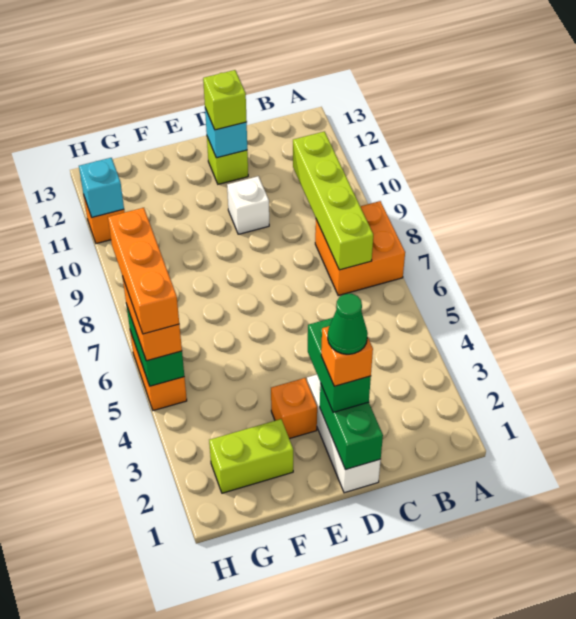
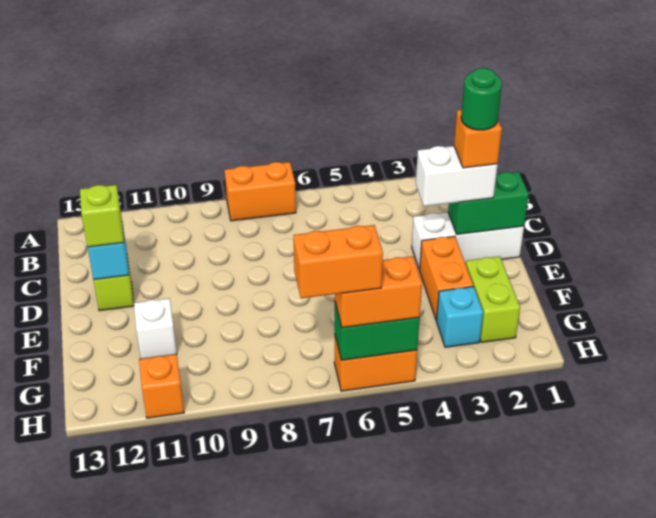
orange 2x2 brick [315,201,405,296] -> orange 1x2 brick [225,162,296,221]
lime 1x4 brick [293,132,373,270] -> none
green 1x2 brick [308,318,371,412] -> white 1x2 brick [416,146,498,206]
green 1x1 cone [328,294,368,354] -> green 1x1 round brick [461,68,502,130]
white 1x1 brick [227,176,269,234] -> white 1x1 brick moved to [134,298,177,359]
orange 1x1 brick [271,378,317,439] -> orange 1x2 brick [420,236,473,320]
orange 1x3 brick [108,208,179,334] -> orange 1x2 brick [293,225,383,298]
cyan 1x1 brick [79,158,124,217] -> cyan 1x1 brick moved to [436,287,483,347]

